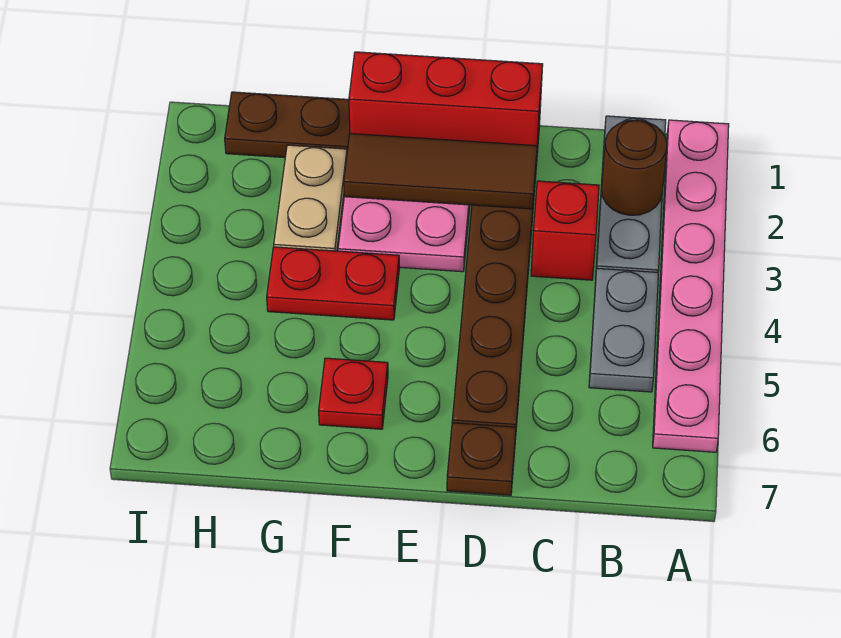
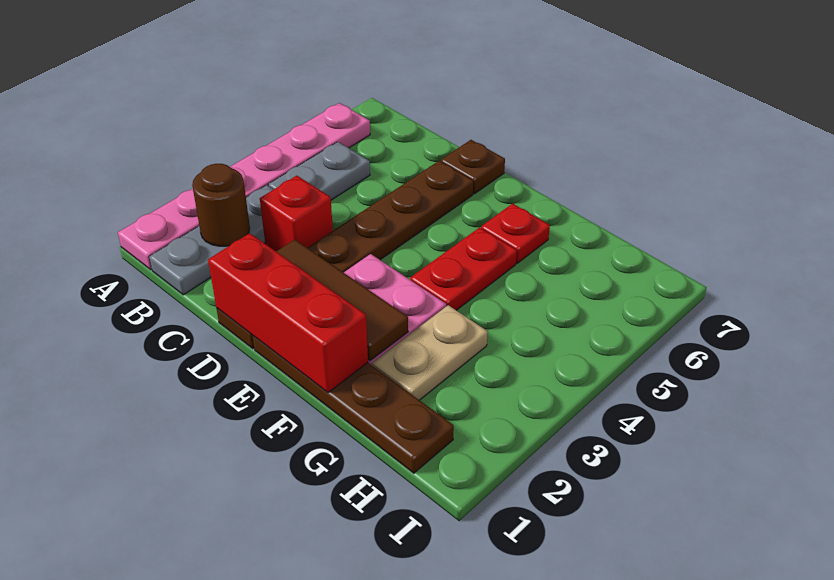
red 1x2 plate [267,247,399,320] -> red 1x2 plate turned to [410,227,517,310]

